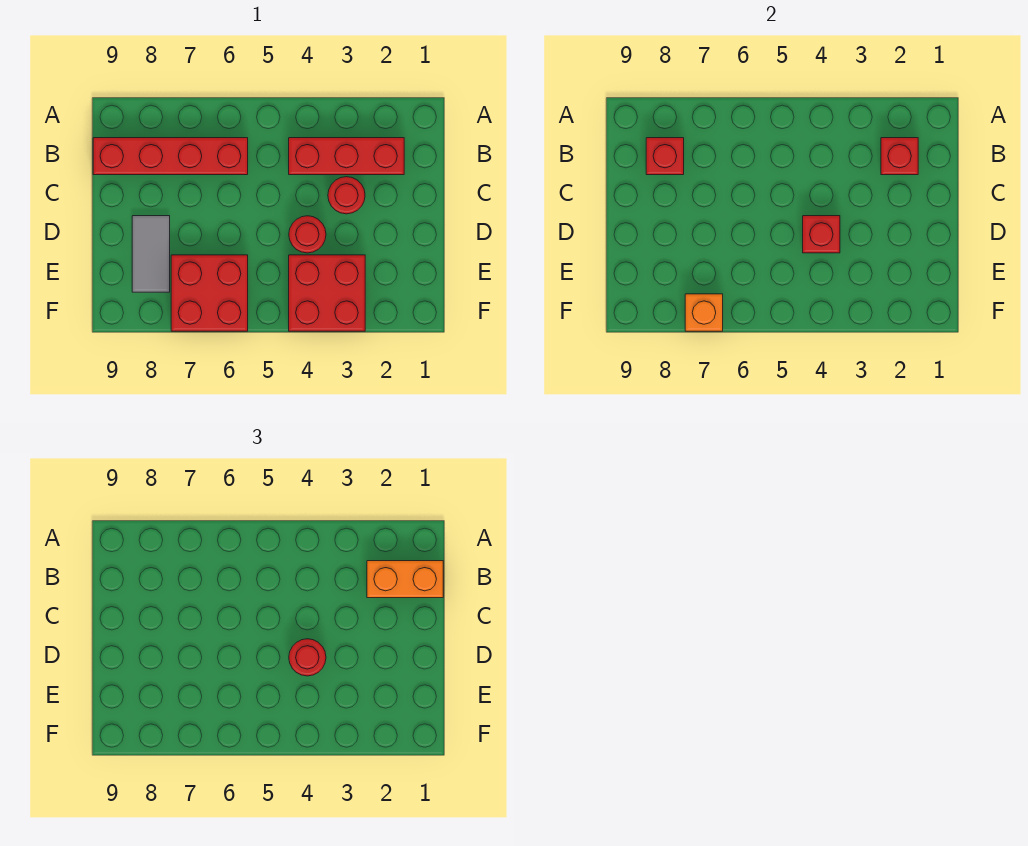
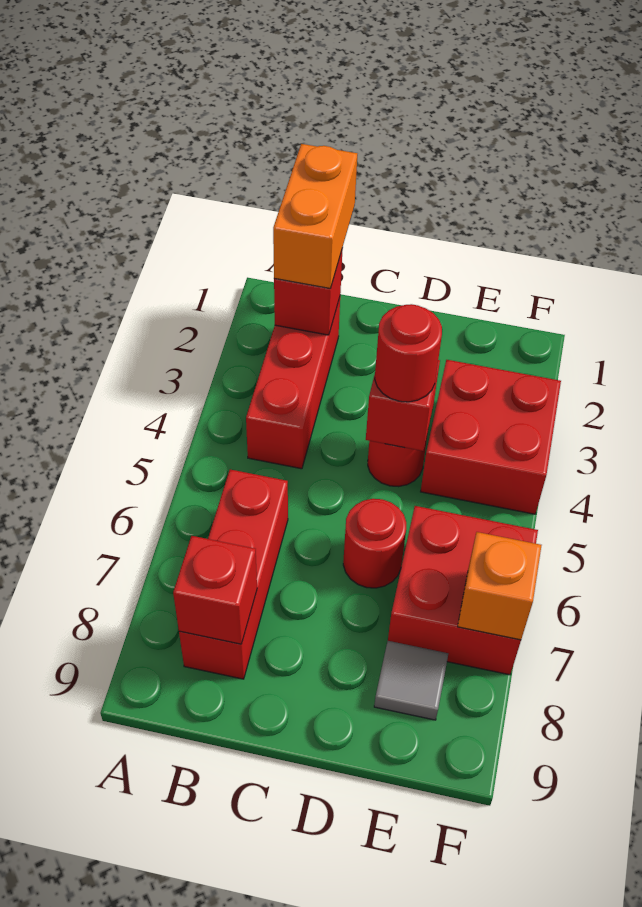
red 1x4 brick [93,138,248,175] -> red 1x3 brick [179,470,288,679]
red 1x1 round brick [328,177,365,214] -> red 1x1 round brick moved to [343,499,406,588]
grey 1x2 tile [132,216,170,292] -> grey 1x1 tile [374,641,448,720]

